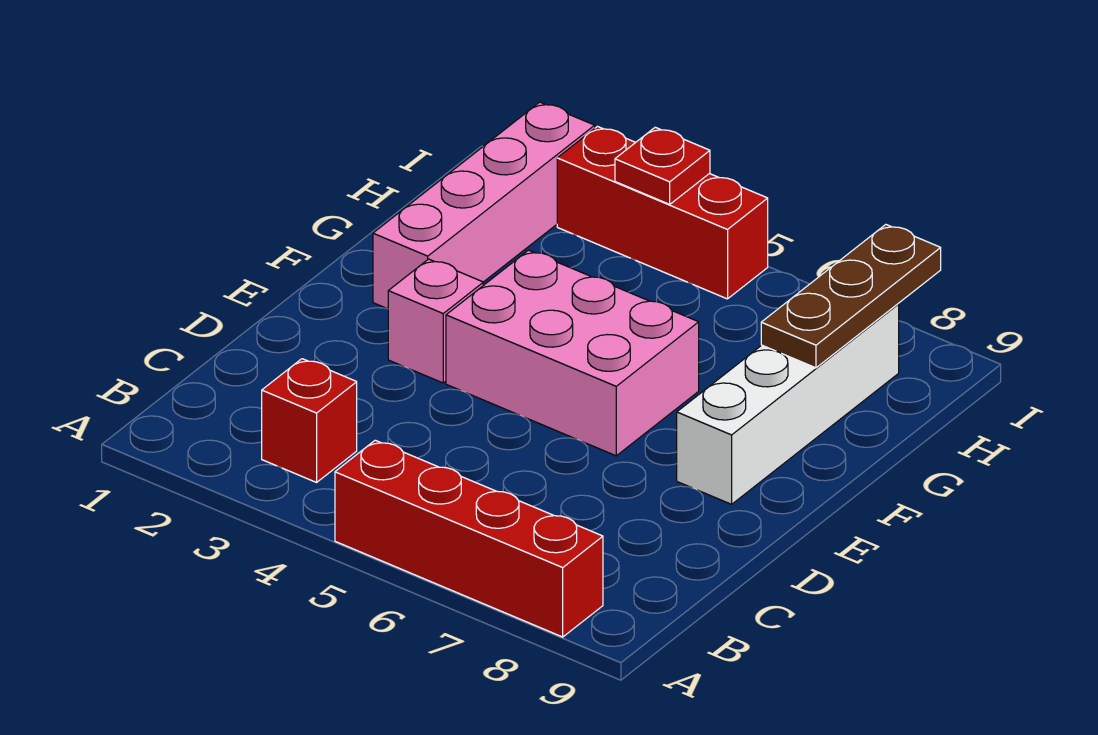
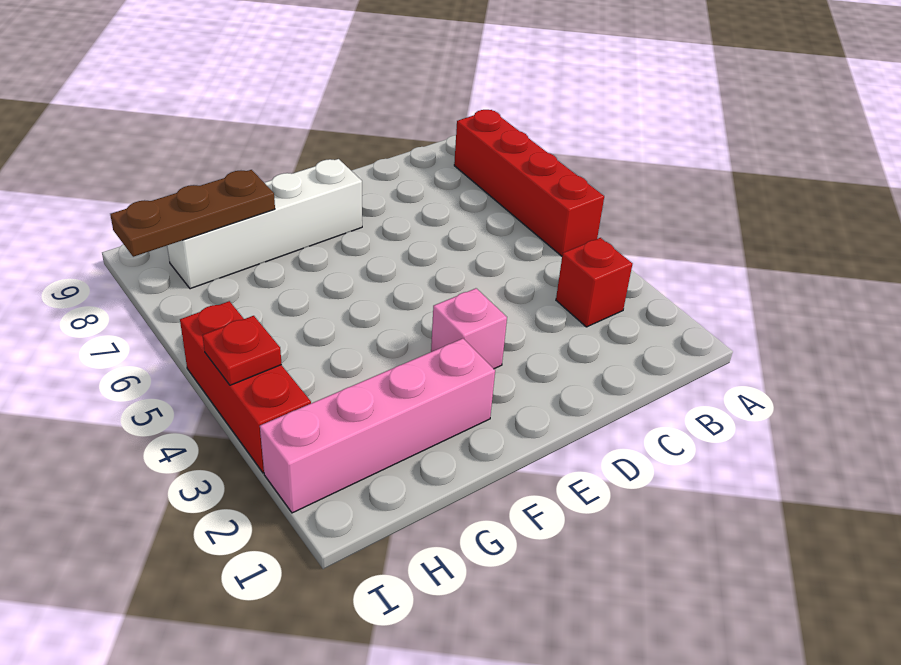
pink 2x3 brick [446,250,699,456] -> none

